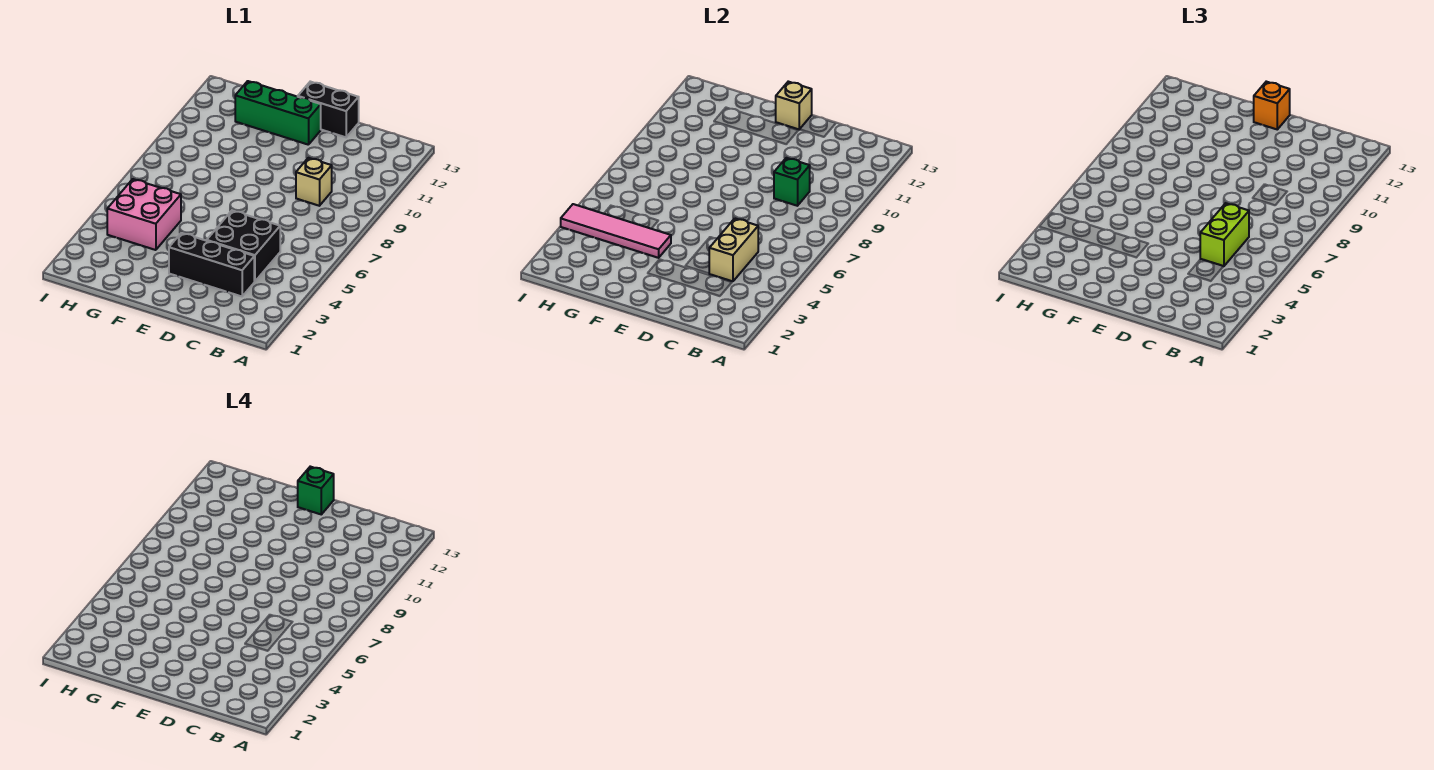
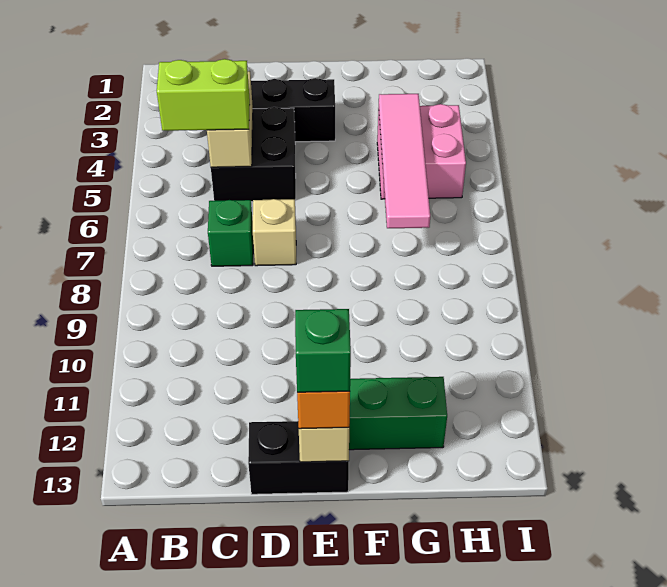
lime 1x2 brick [1200,203,1249,266] -> lime 1x2 brick turned to [157,59,250,131]
tan 1x1 brick [296,158,332,206] -> tan 1x1 brick moved to [253,199,296,266]
green 1x1 brick [774,158,810,206] -> green 1x1 brick moved to [208,200,253,266]
pink 1x4 tile [561,204,671,258] -> pink 1x4 tile turned to [379,94,430,228]

